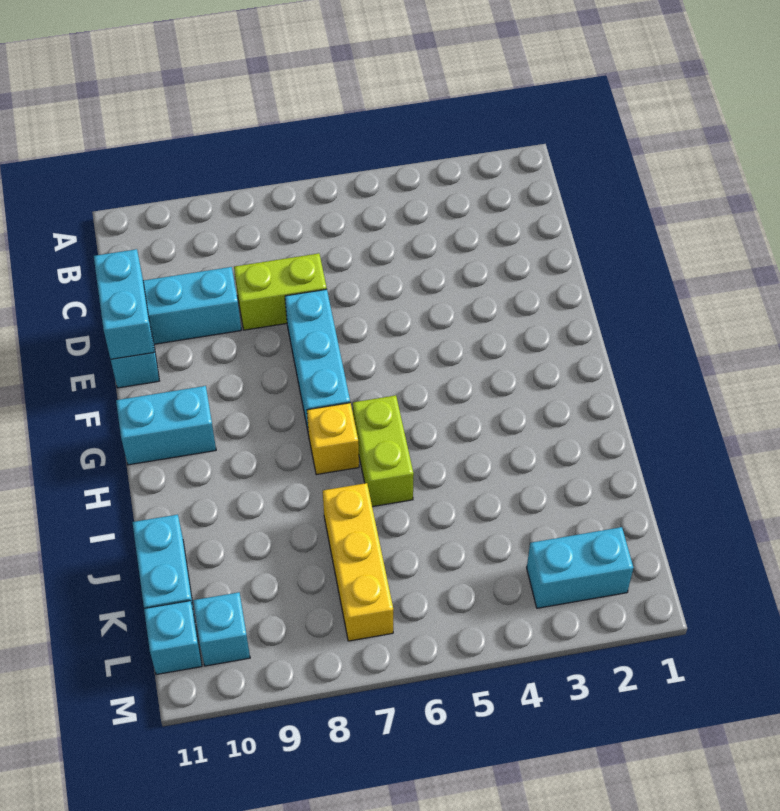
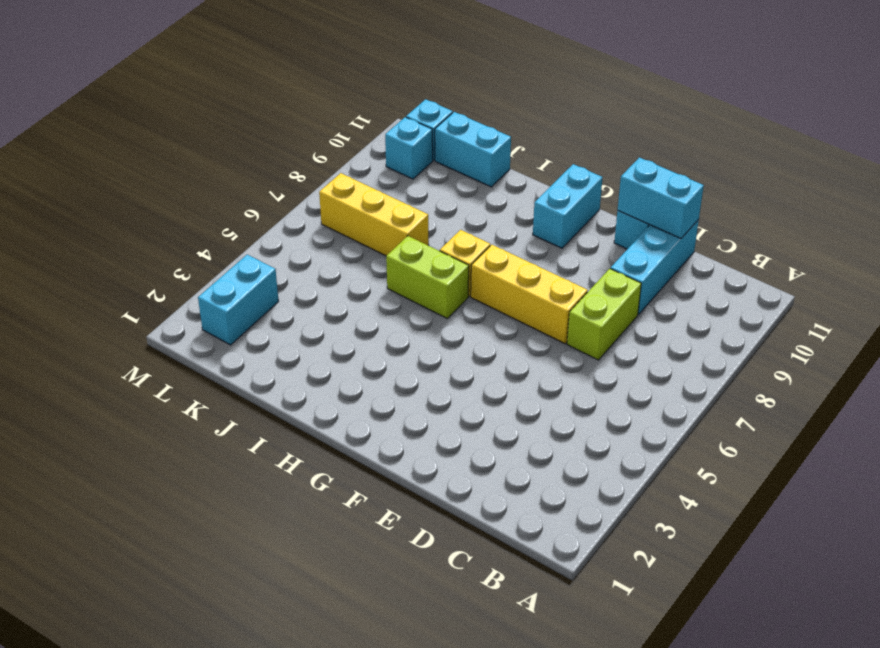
cyan 1x3 brick [285,289,350,434] -> yellow 1x3 brick [471,245,588,344]

